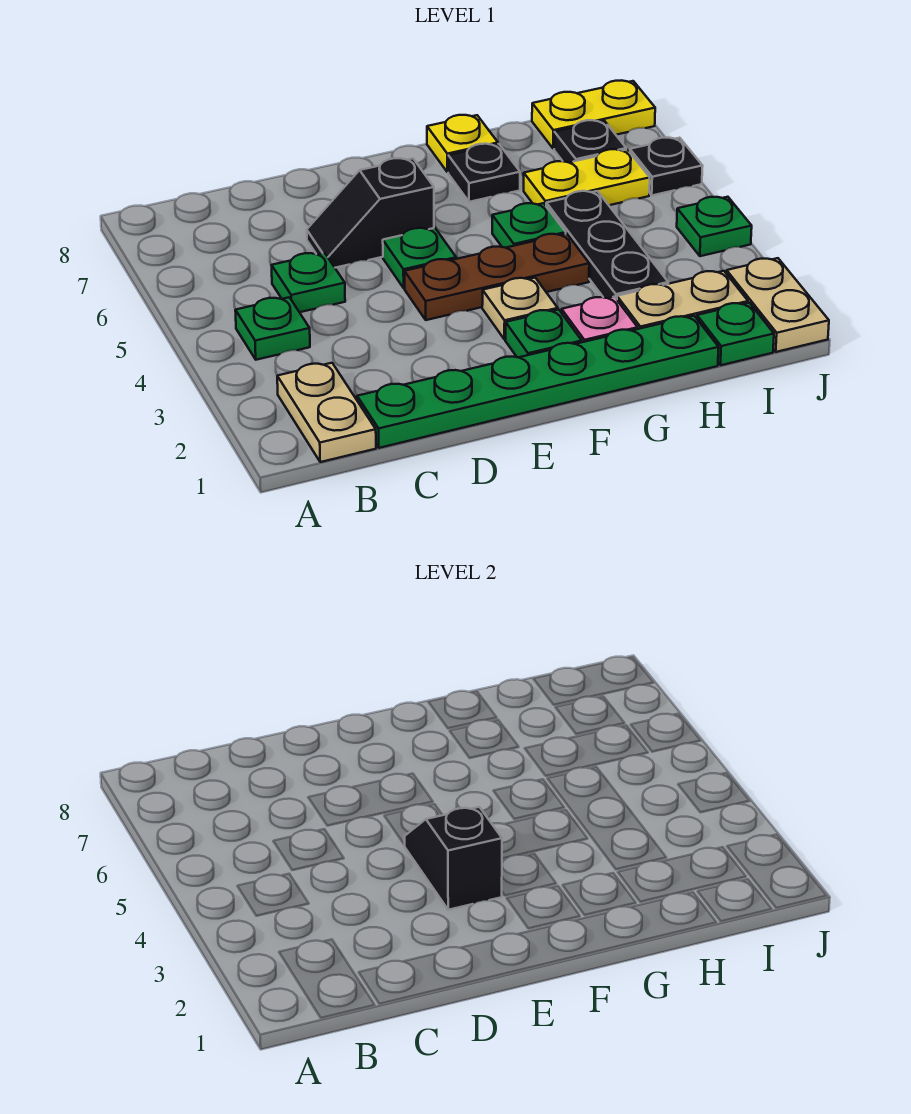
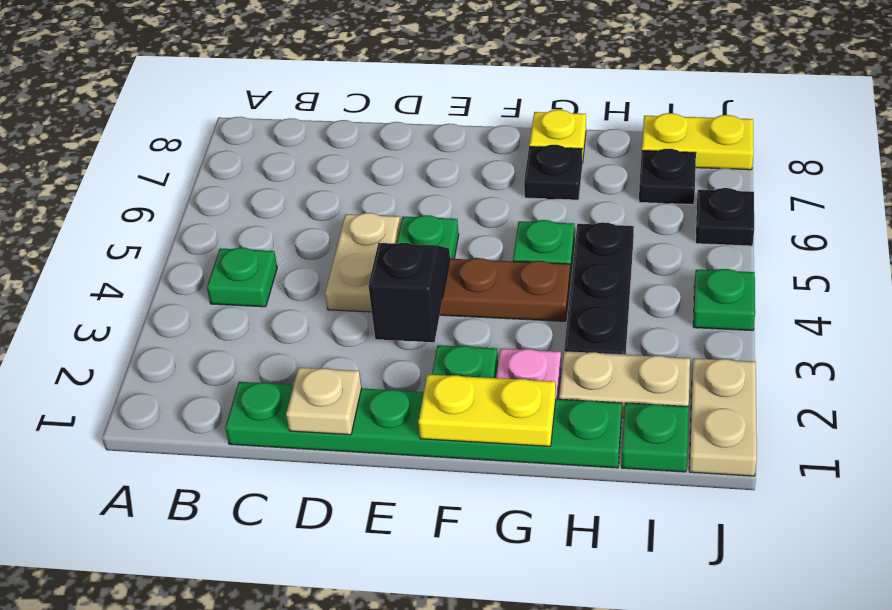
tan 1x2 plate [277,363,376,462] -> tan 1x2 plate moved to [325,213,401,312]
green 1x1 plate [271,253,345,312] -> none
black 1x2 slope [307,158,434,268] -> none
tan 1x1 plate [482,278,558,340] -> tan 1x1 plate moved to [286,368,362,435]
yellow 1x2 plate [524,149,650,205] -> yellow 1x2 plate moved to [418,375,556,446]

